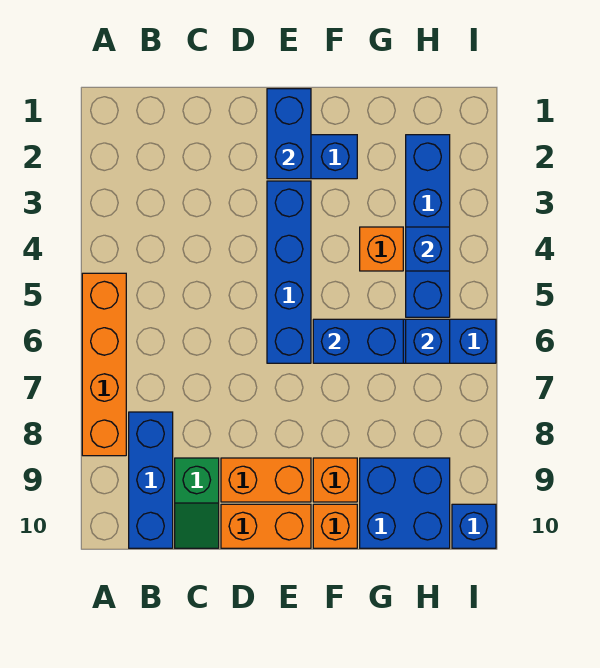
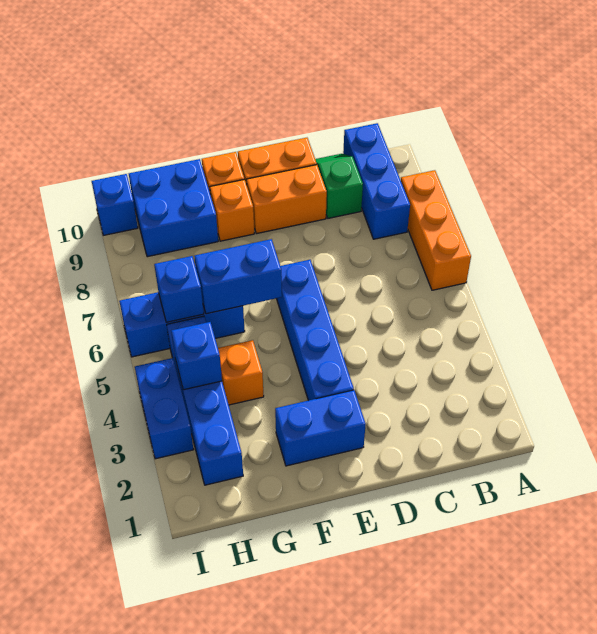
orange 1x4 brick [82,273,126,456] -> orange 1x3 brick [401,170,471,290]
blue 1x2 brick [267,89,311,179] -> blue 1x2 brick moved to [135,358,194,459]

